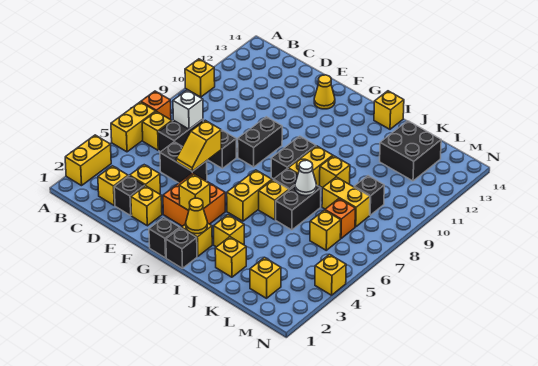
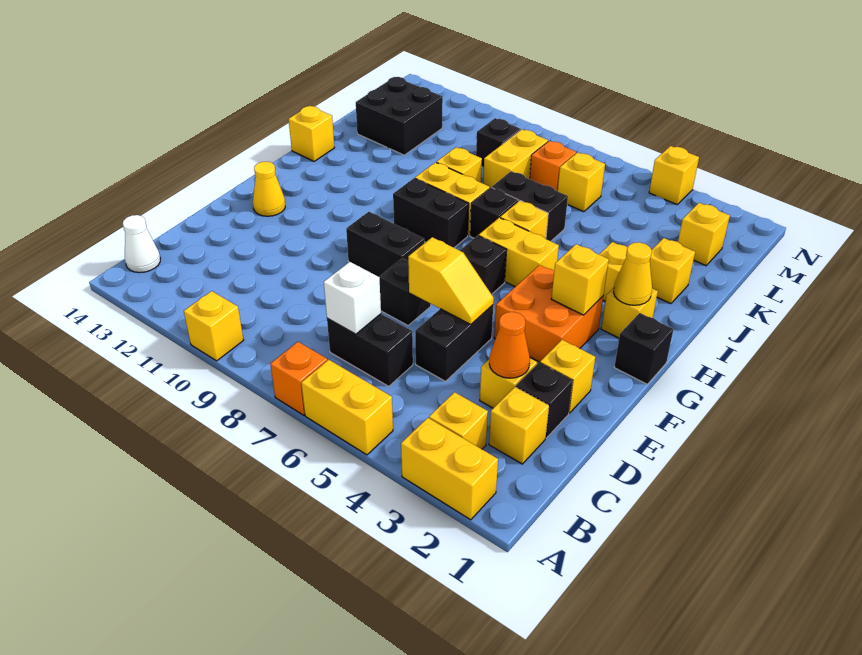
yellow 1x1 brick [142,111,172,150] -> yellow 1x1 brick moved to [429,392,488,449]
none -> orange 1x1 cone [489,312,530,378]
black 1x1 brick [166,228,197,268] -> black 1x1 brick moved to [460,236,507,294]
white 1x1 cone [295,160,316,196] -> white 1x1 cone moved to [123,215,160,273]

